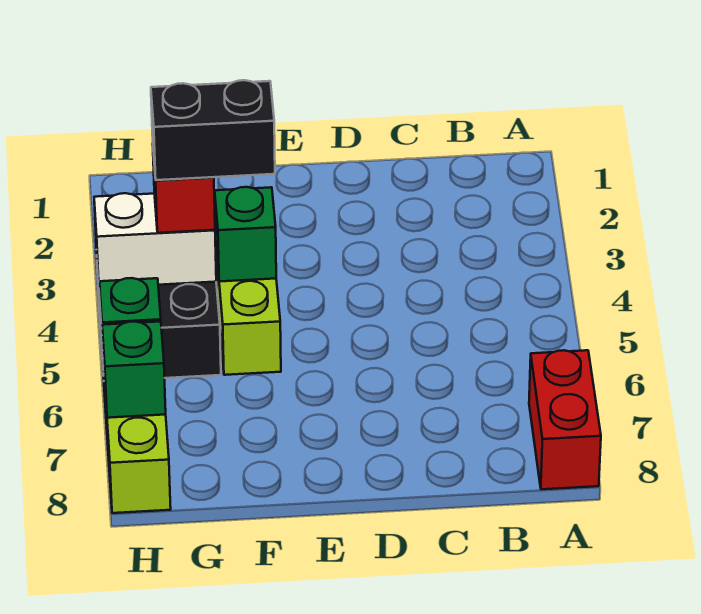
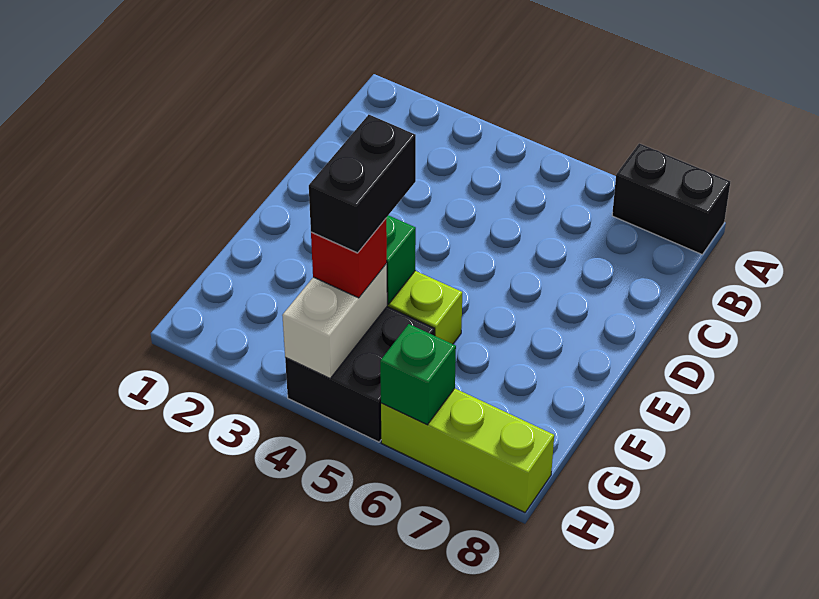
red 1x2 brick [529,350,601,489] -> black 1x2 brick [612,143,730,254]
green 1x1 brick [102,322,166,418] -> none

